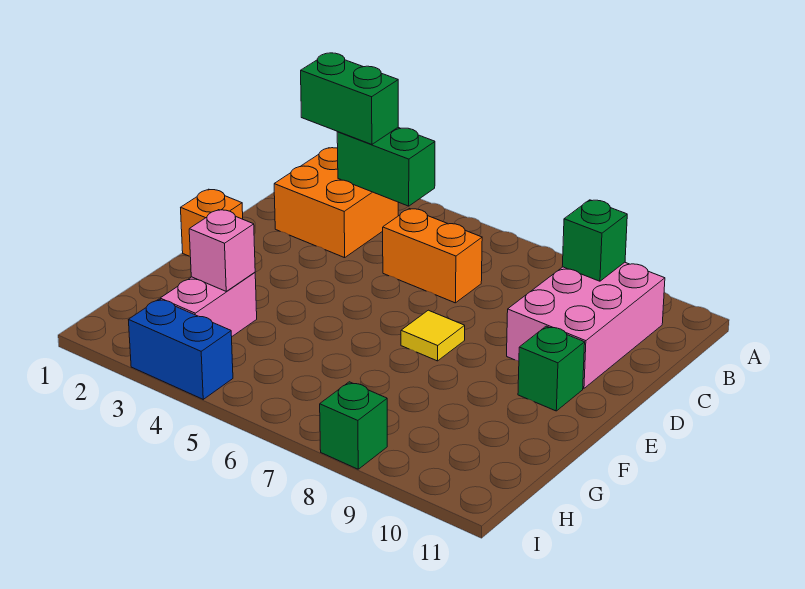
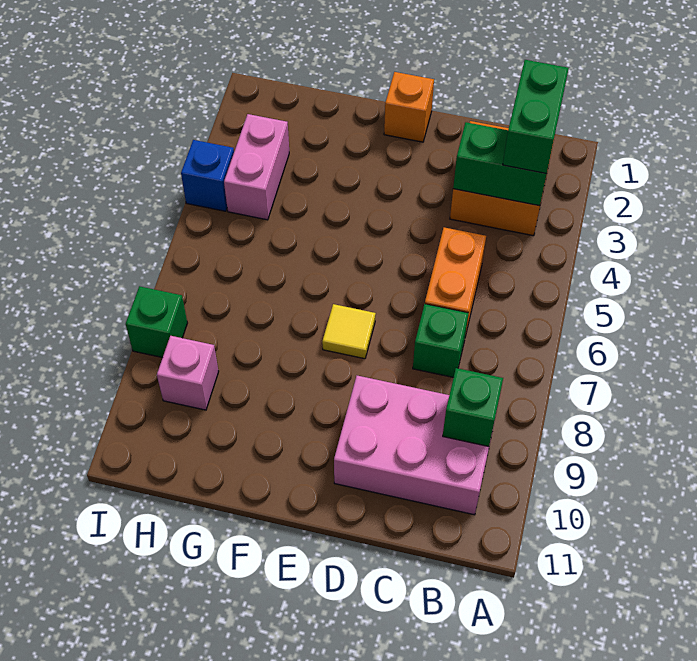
green 1x2 brick [337,128,435,206] -> green 1x2 brick turned to [453,122,547,206]
green 1x1 brick [518,326,585,411] -> green 1x1 brick moved to [413,304,469,377]
pink 1x2 brick [160,272,257,336] -> pink 1x2 brick turned to [224,114,289,220]
pink 1x1 brick [189,210,255,292] -> pink 1x1 brick moved to [157,336,219,410]
blue 1x2 brick [129,299,233,399] -> blue 1x1 brick [181,140,234,211]

